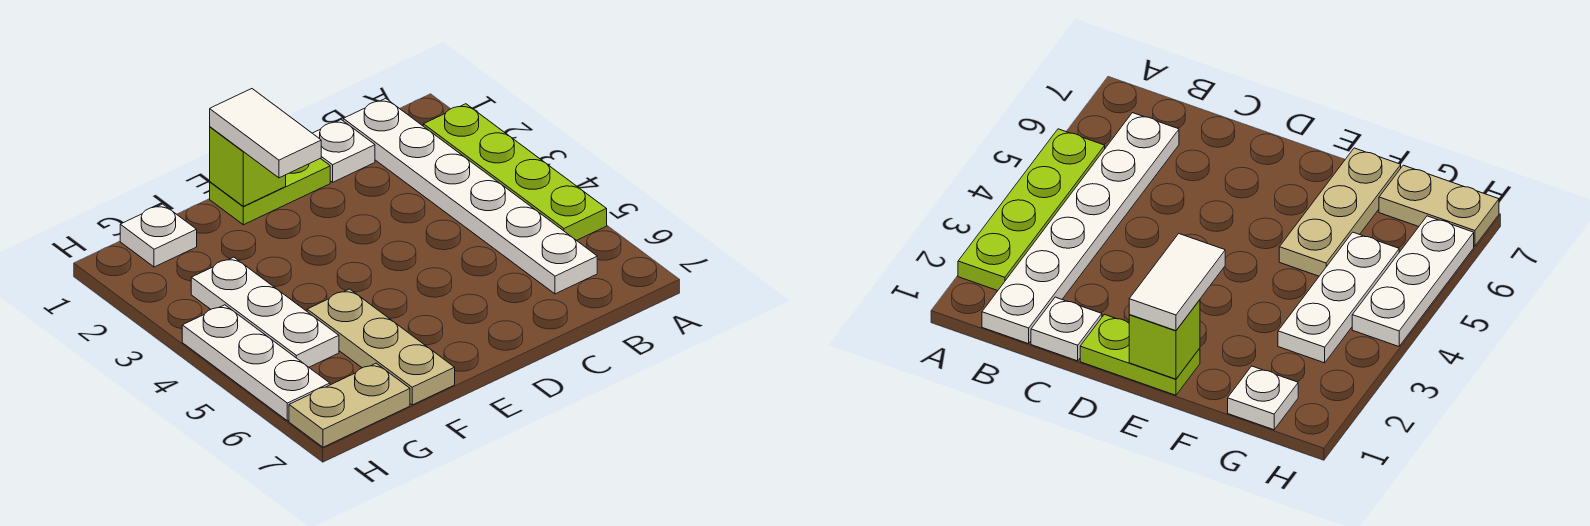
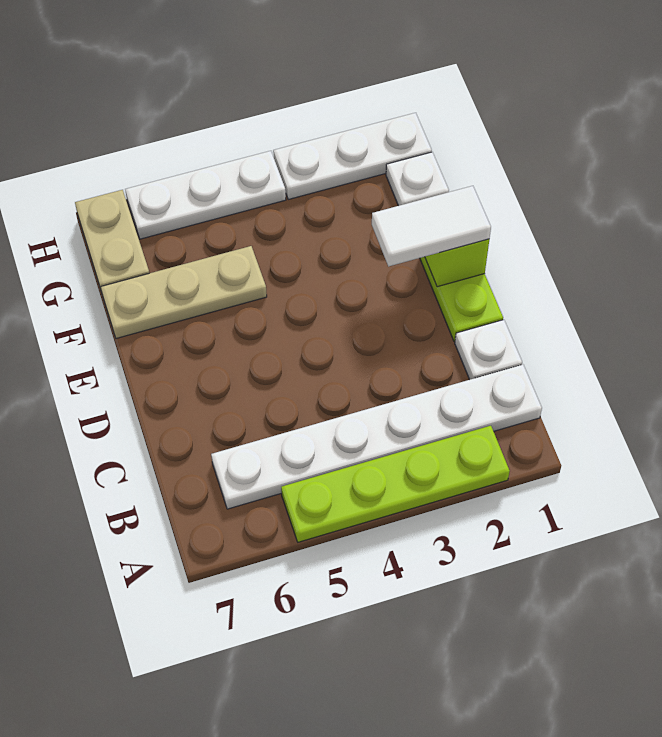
white 1x3 plate [191,257,339,367] -> white 1x3 plate moved to [273,113,432,199]

